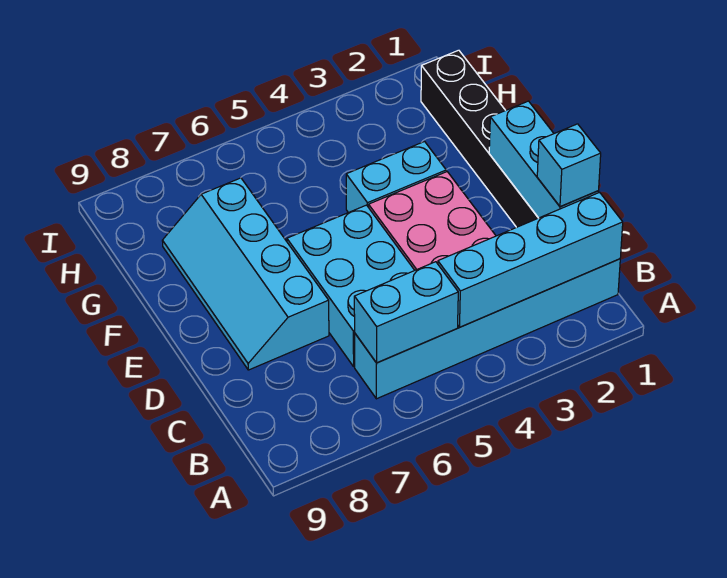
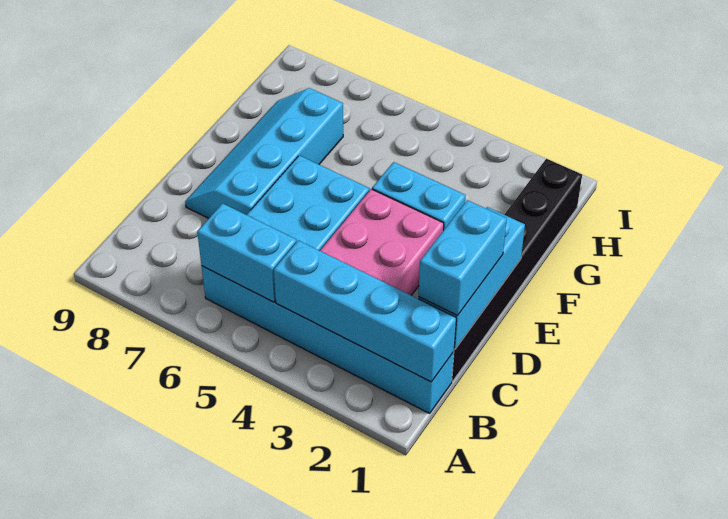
cyan 1x1 brick [537,124,601,207] -> cyan 1x2 brick [418,200,507,316]

